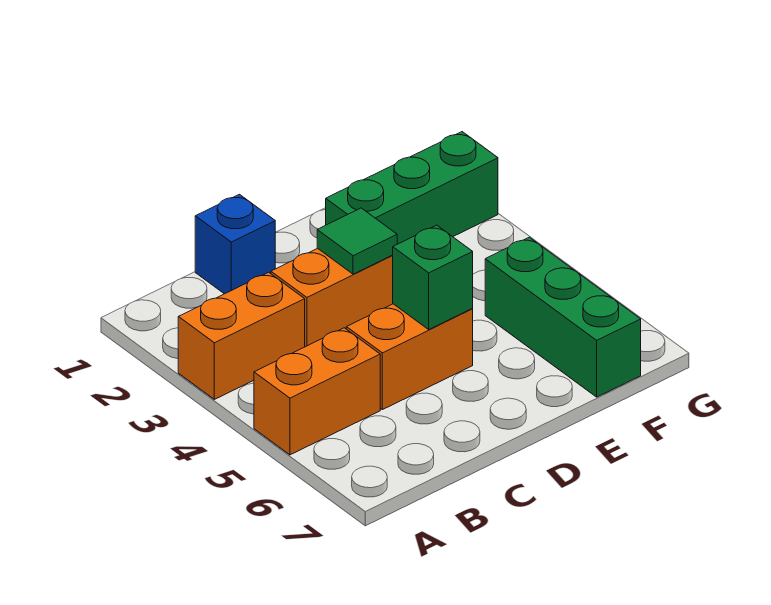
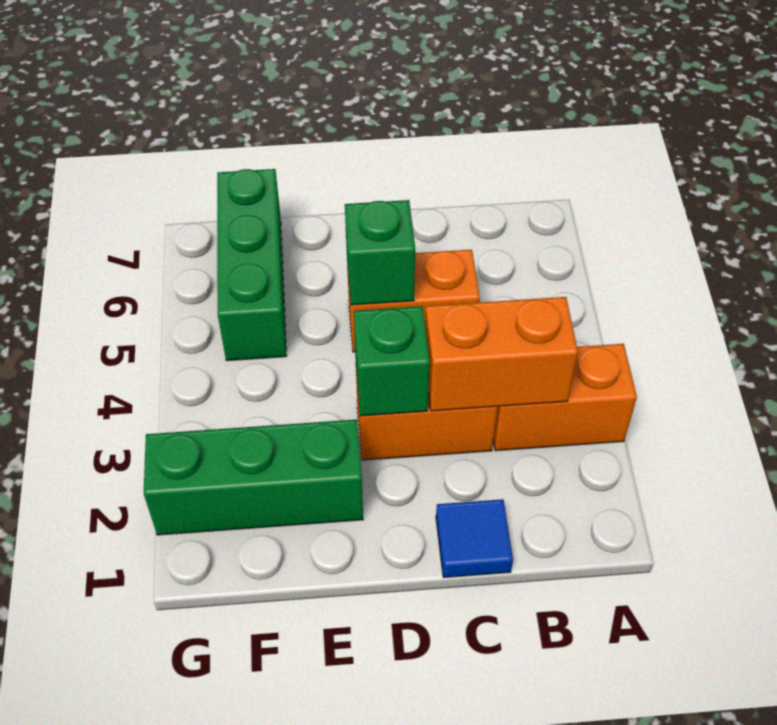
orange 1x2 brick [254,328,380,455] -> orange 1x2 brick moved to [425,297,578,411]
blue 1x1 brick [195,194,275,294] -> blue 1x1 tile [436,499,513,578]
green 1x1 tile [317,208,397,274] -> green 1x1 brick [354,306,430,416]

